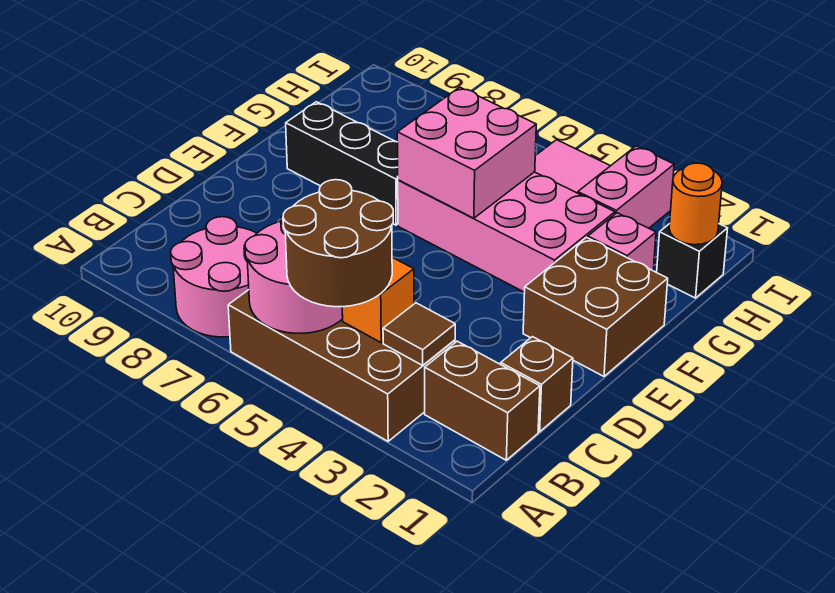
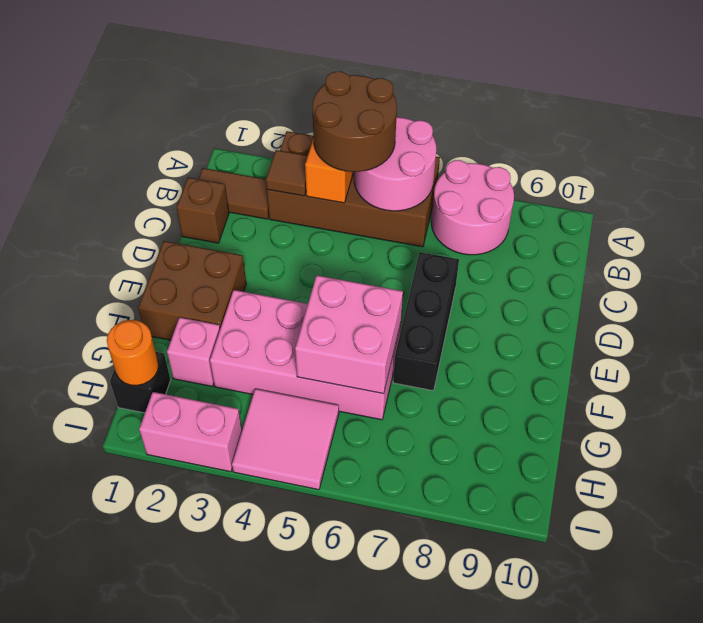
brown 1x2 brick [425,341,540,460] -> brown 1x2 tile [199,168,269,219]
black 1x3 brick [286,102,398,225] -> black 1x3 brick turned to [393,252,459,391]
pink 1x2 brick [578,146,674,228] -> pink 1x2 brick turned to [139,392,242,472]

